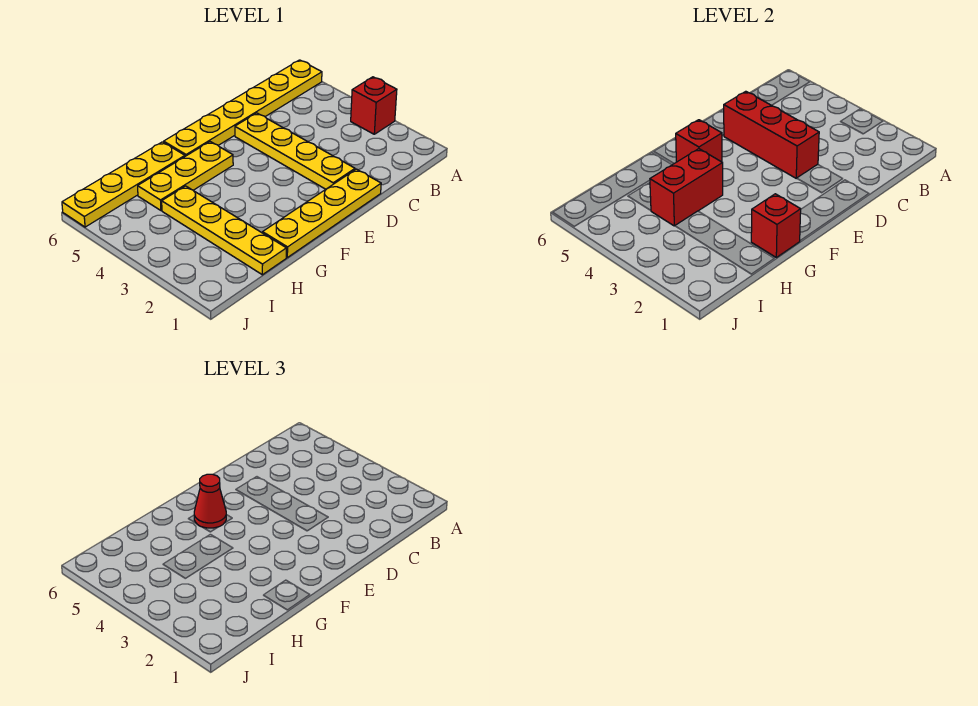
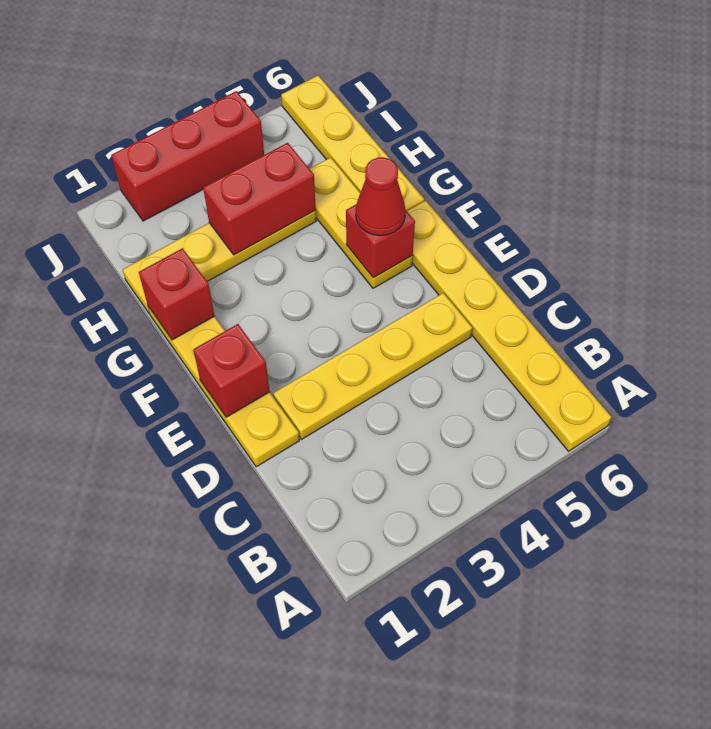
red 1x1 brick [351,77,397,134] -> red 1x1 brick moved to [193,324,270,417]
red 1x3 brick [724,91,819,178] -> red 1x3 brick moved to [111,91,264,221]
red 1x2 brick [650,149,723,226] -> red 1x2 brick turned to [203,143,316,255]

